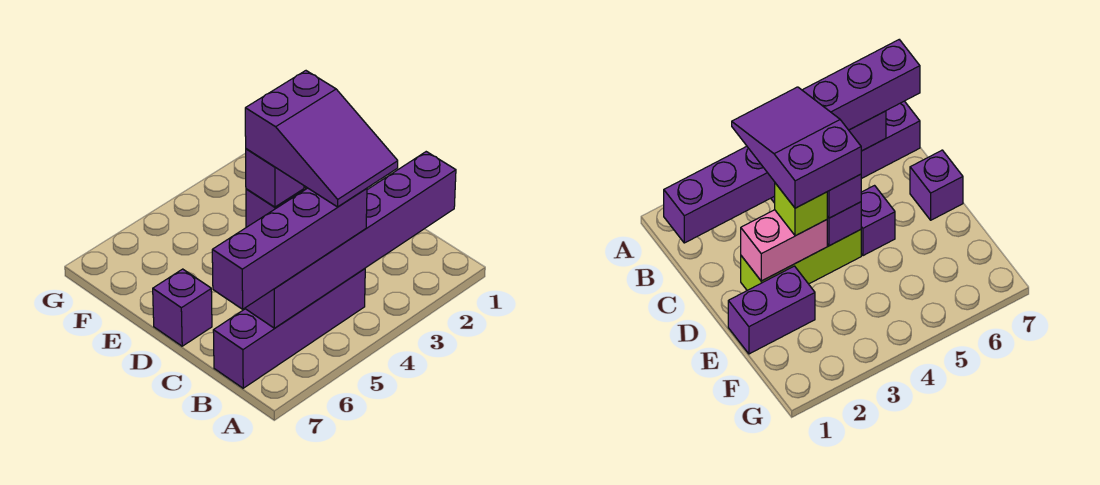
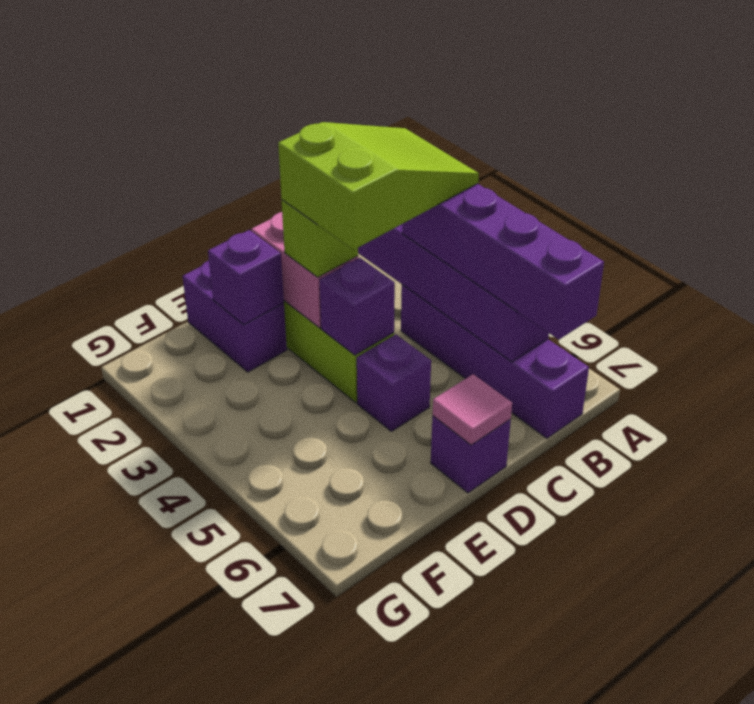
purple 2x3 slope [245,71,398,207] -> lime 2x3 slope [278,122,479,250]
purple 1x1 brick [246,149,304,207] -> purple 1x1 brick moved to [208,230,284,325]
none -> pink 1x1 tile [433,374,512,445]

